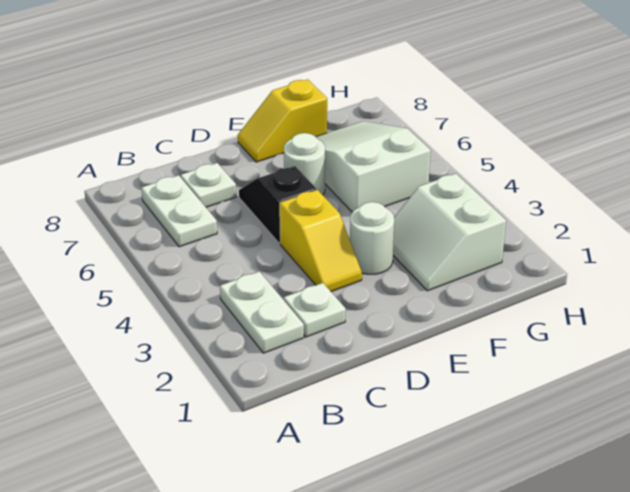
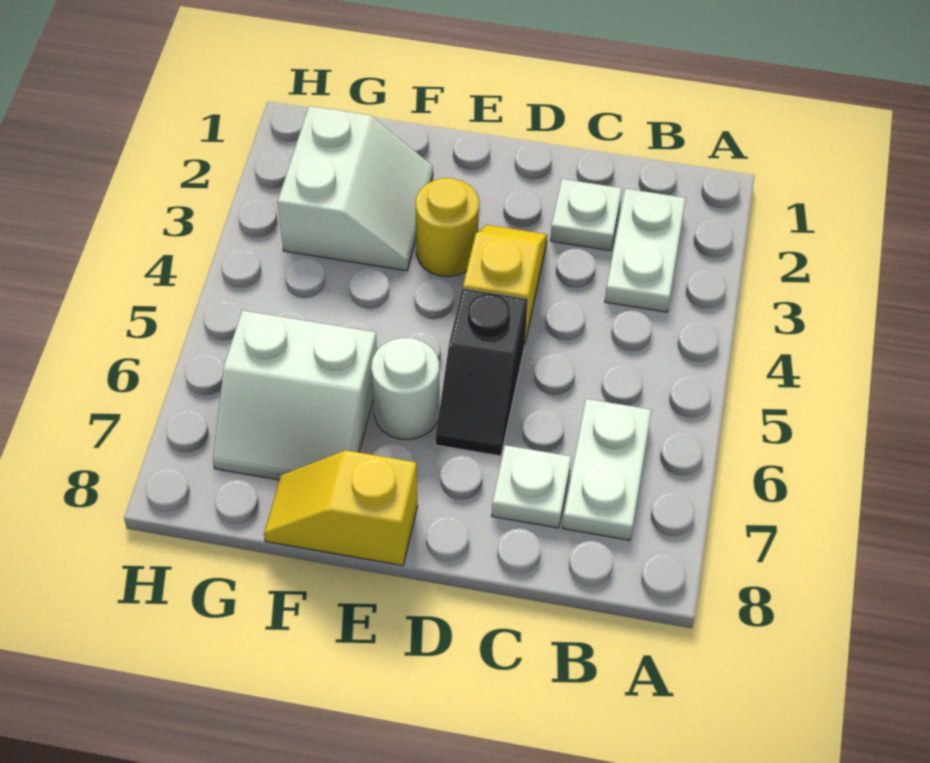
white 1x1 round brick [350,202,394,274] -> yellow 1x1 round brick [415,178,479,277]
yellow 1x2 slope [238,79,327,162] -> yellow 1x2 slope turned to [264,450,418,566]
white 2x3 slope [316,121,431,212] -> white 2x2 slope [213,310,377,480]

